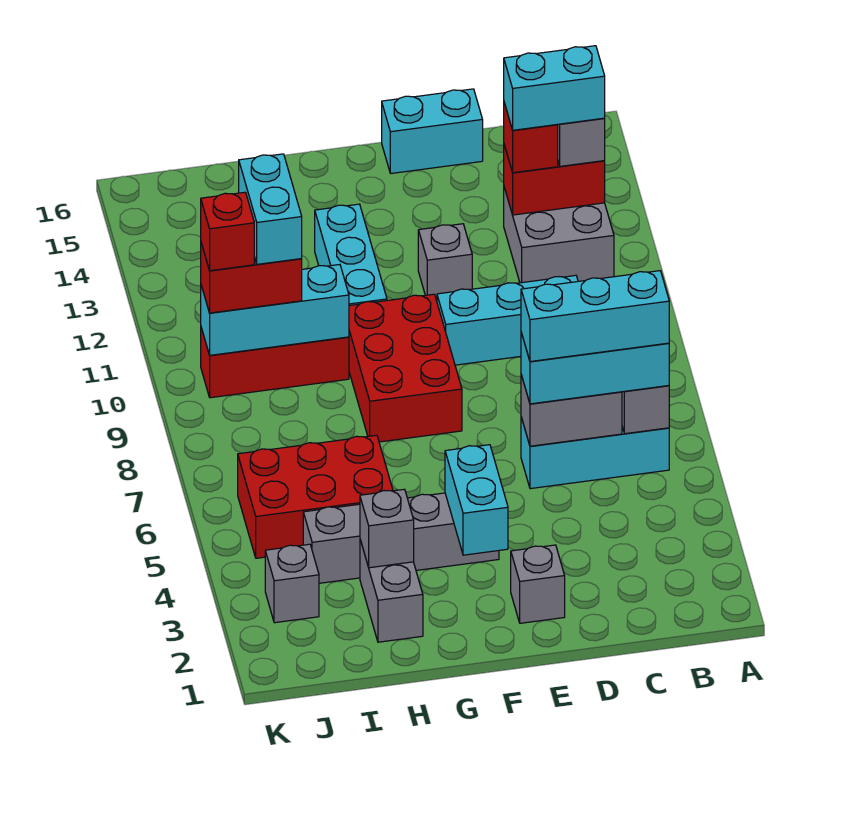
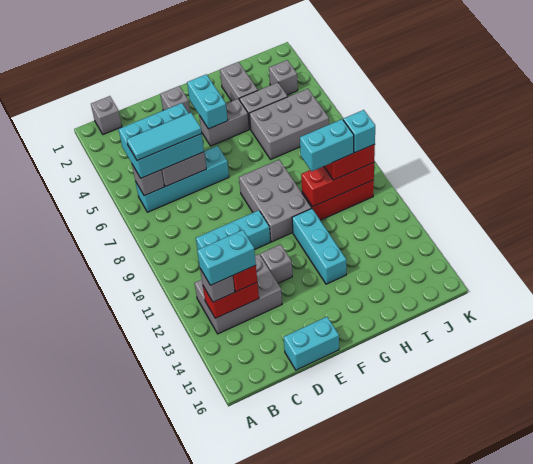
cyan 1x3 brick [521,417,669,489] -> cyan 1x4 brick [135,146,229,212]
cyan 1x3 brick [521,333,669,404] -> cyan 2x3 brick [119,103,204,178]
cyan 1x3 brick [521,271,669,362] -> cyan 1x3 tile [127,113,202,161]
grey 2x2 brick [504,188,614,283] -> grey 2x3 brick [195,254,282,334]
red 2x3 brick [349,294,462,442] -> grey 2x3 brick [239,160,312,242]
grey 1x1 brick [360,489,414,568] -> grey 1x1 brick moved to [91,96,122,135]
red 2x3 brick [238,435,393,558] -> grey 2x3 brick [249,89,329,159]
cyan 1x3 brick [201,265,349,355] -> red 1x3 brick [301,163,374,207]
cyan 1x2 brick [239,154,302,264] -> cyan 1x2 brick turned to [300,119,354,171]
red 1x1 brick [201,192,254,271] -> cyan 1x1 brick [343,110,375,153]

